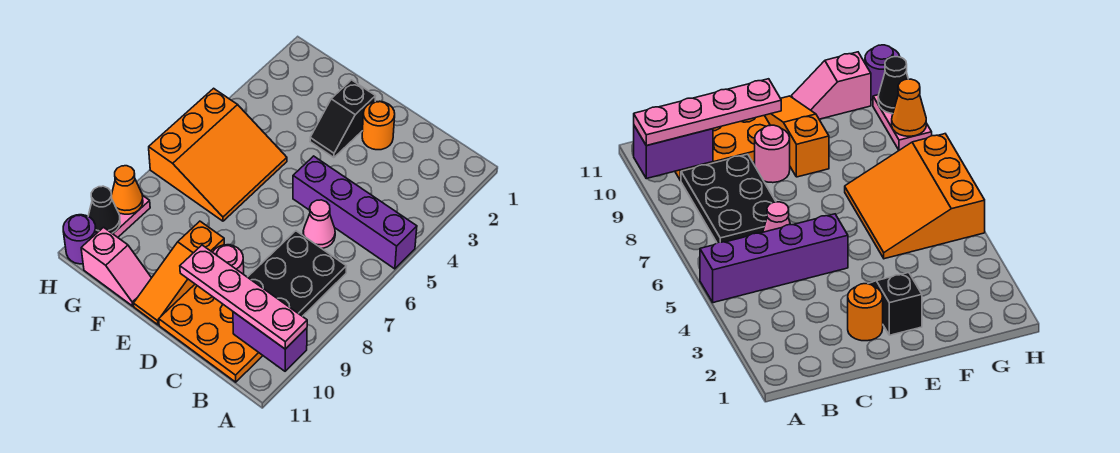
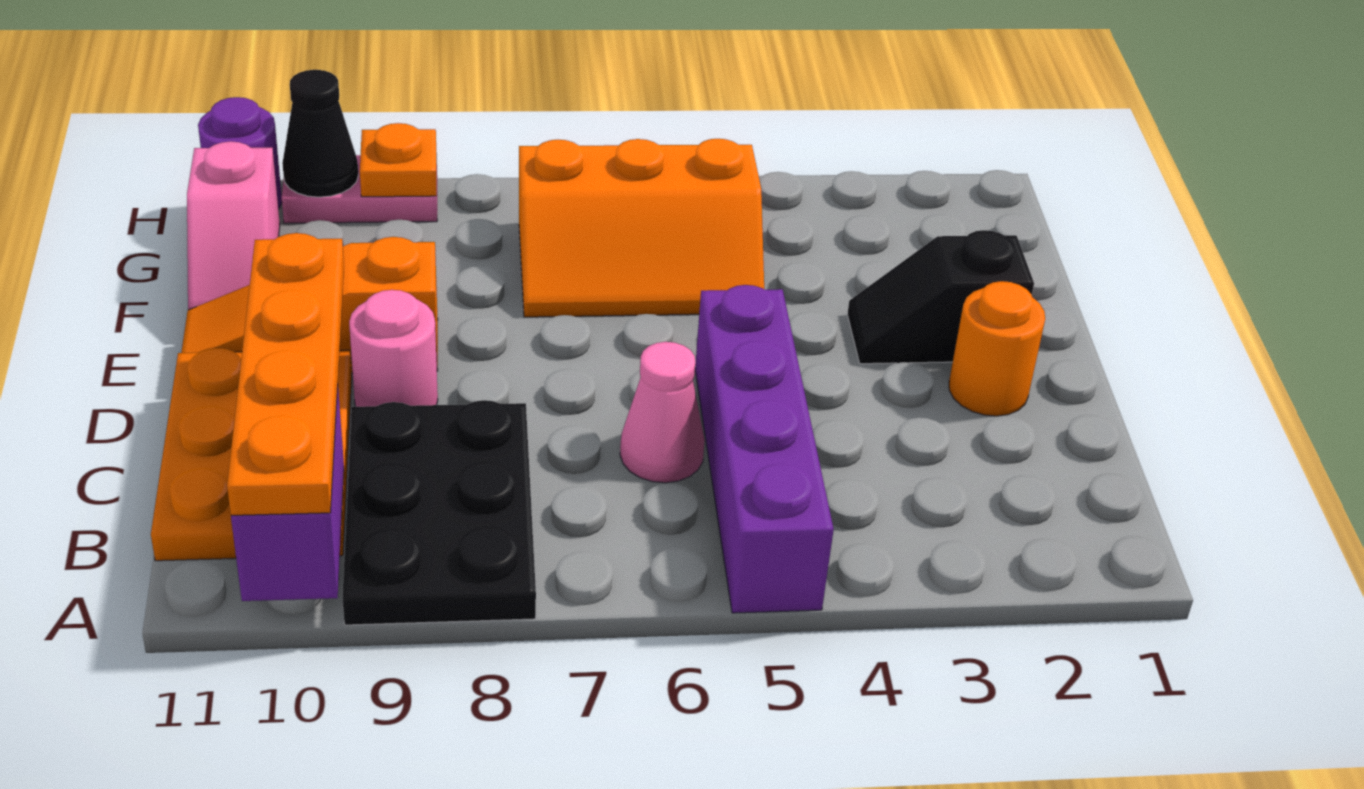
pink 1x4 plate [180,245,307,349] -> orange 1x4 plate [227,233,344,515]
black 2x3 plate [248,231,346,316] -> black 2x3 plate turned to [342,400,536,625]
orange 3x3 slope [149,88,287,221] -> orange 2x3 slope [519,139,764,317]
orange 1x1 cone [111,166,143,214] -> orange 1x1 plate [360,123,437,197]

